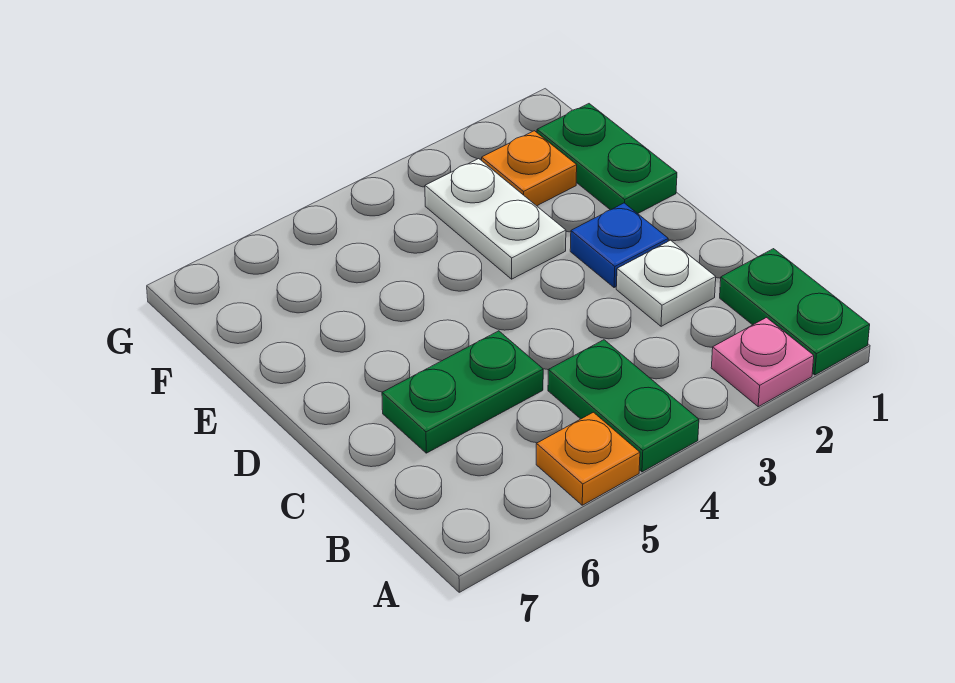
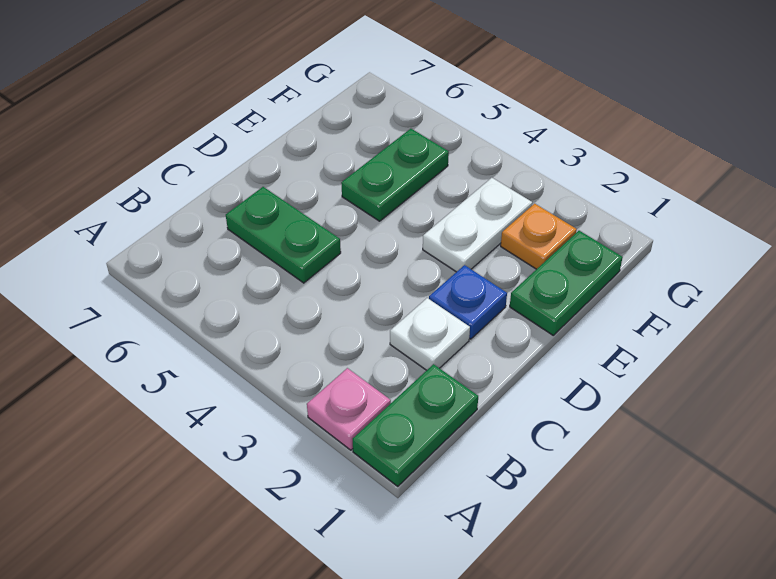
green 1x2 plate [548,340,699,472] -> green 1x2 plate moved to [341,129,449,221]
orange 1x1 plate [536,412,640,505] -> none

